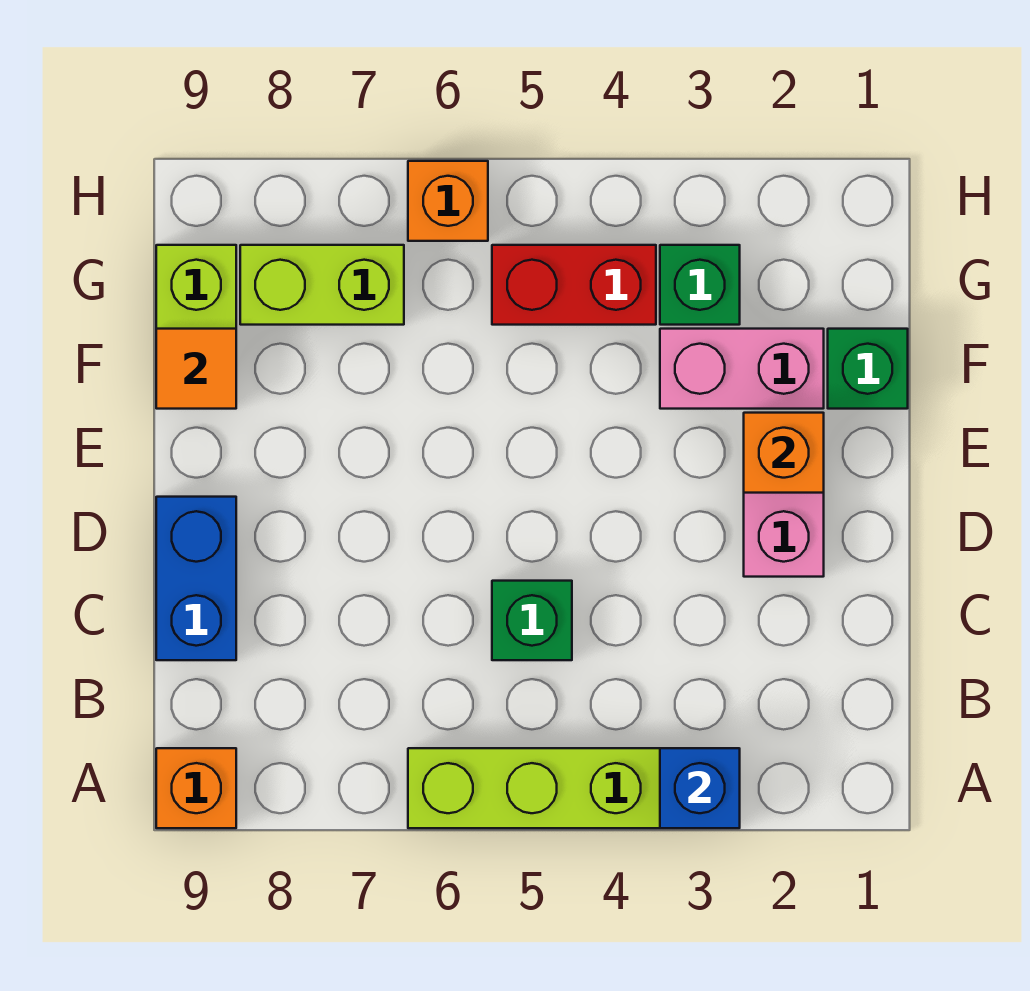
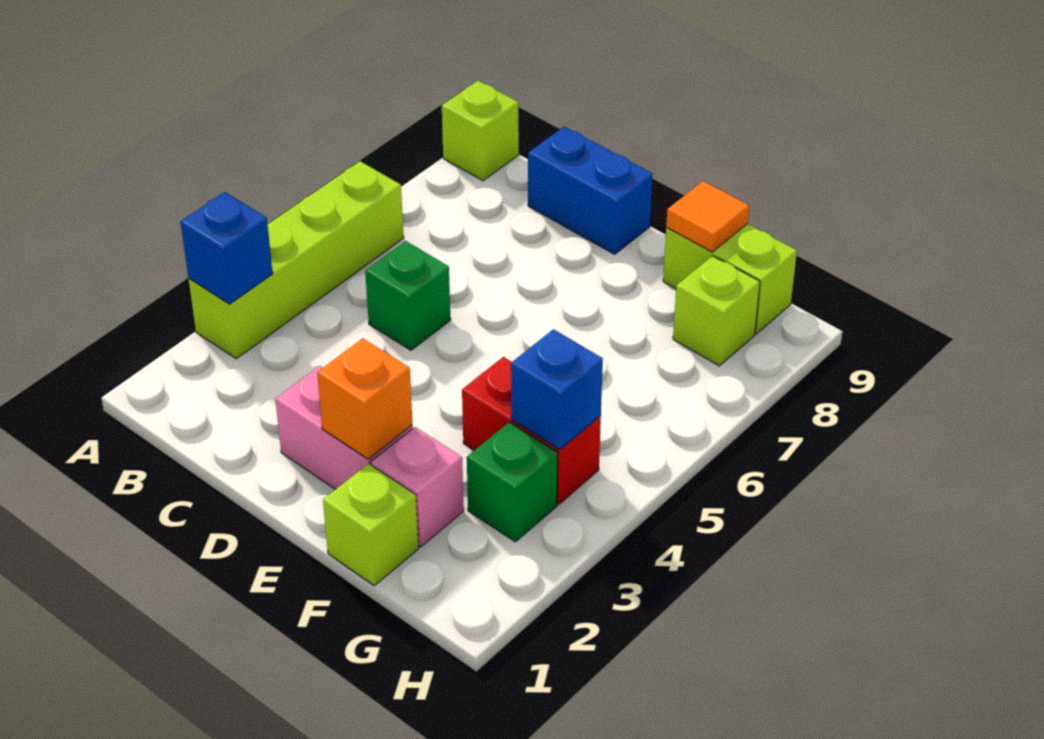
orange 1x1 brick [156,748,236,828] -> lime 1x1 brick [442,81,519,181]
green 1x1 brick [828,329,908,409] -> lime 1x1 brick [323,463,419,585]
pink 1x2 brick [660,329,824,409] -> pink 1x1 brick [371,427,464,547]
red 1x2 brick [492,245,656,325] -> red 1x2 brick turned to [462,357,601,504]
none -> blue 1x1 brick [511,329,603,450]
lime 1x2 brick [240,245,404,325] -> lime 1x1 brick [673,256,760,366]
orange 1x1 brick [408,161,488,241] -> none

